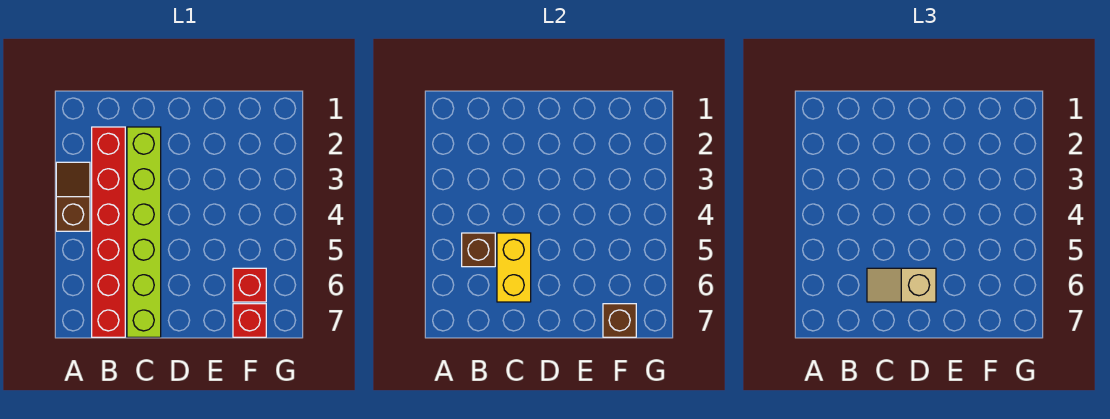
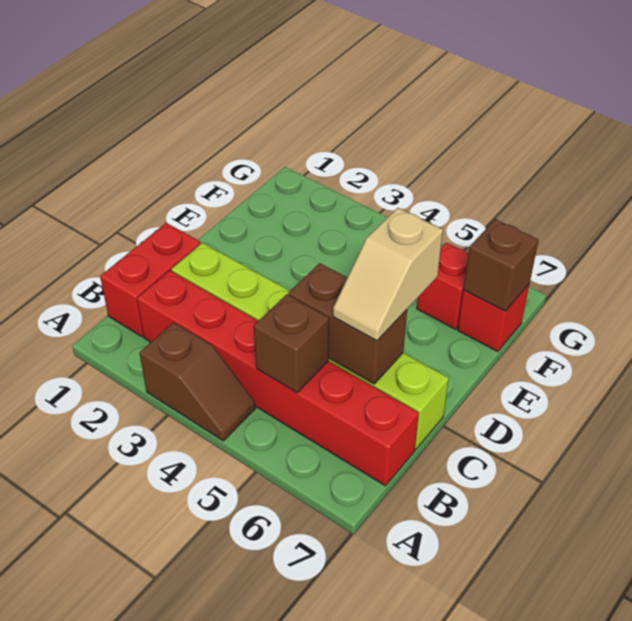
brown 1x2 slope [56,162,90,231] -> brown 1x2 slope turned to [140,322,255,441]
none -> red 1x2 brick [100,223,201,337]
yellow 1x2 brick [497,233,531,302] -> brown 1x2 brick [288,263,407,384]

